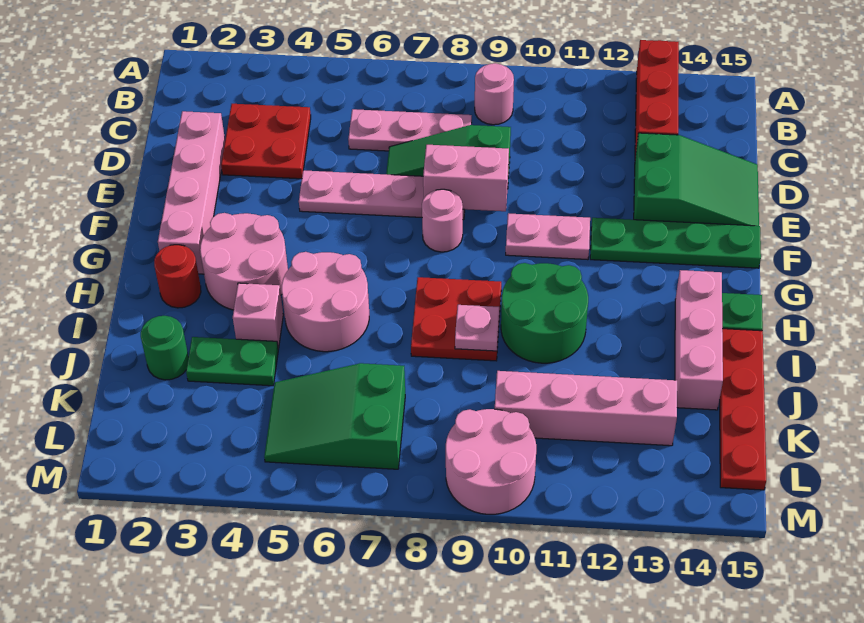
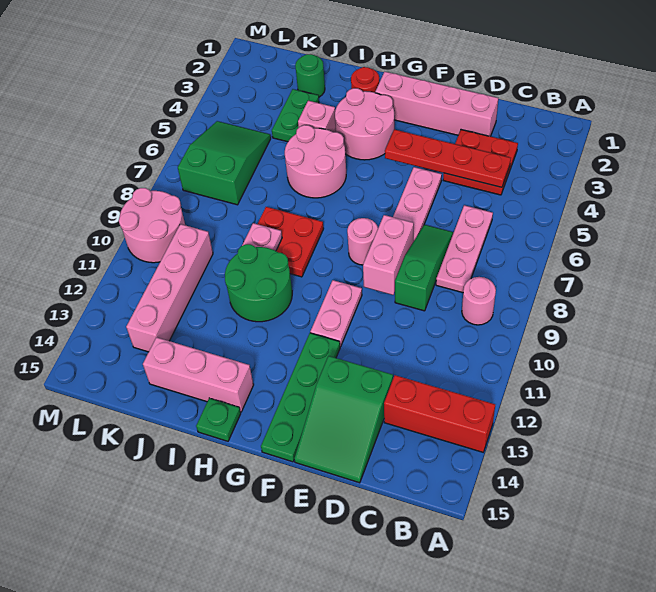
red 1x4 plate [720,329,766,490] -> red 1x4 plate moved to [385,130,511,187]

